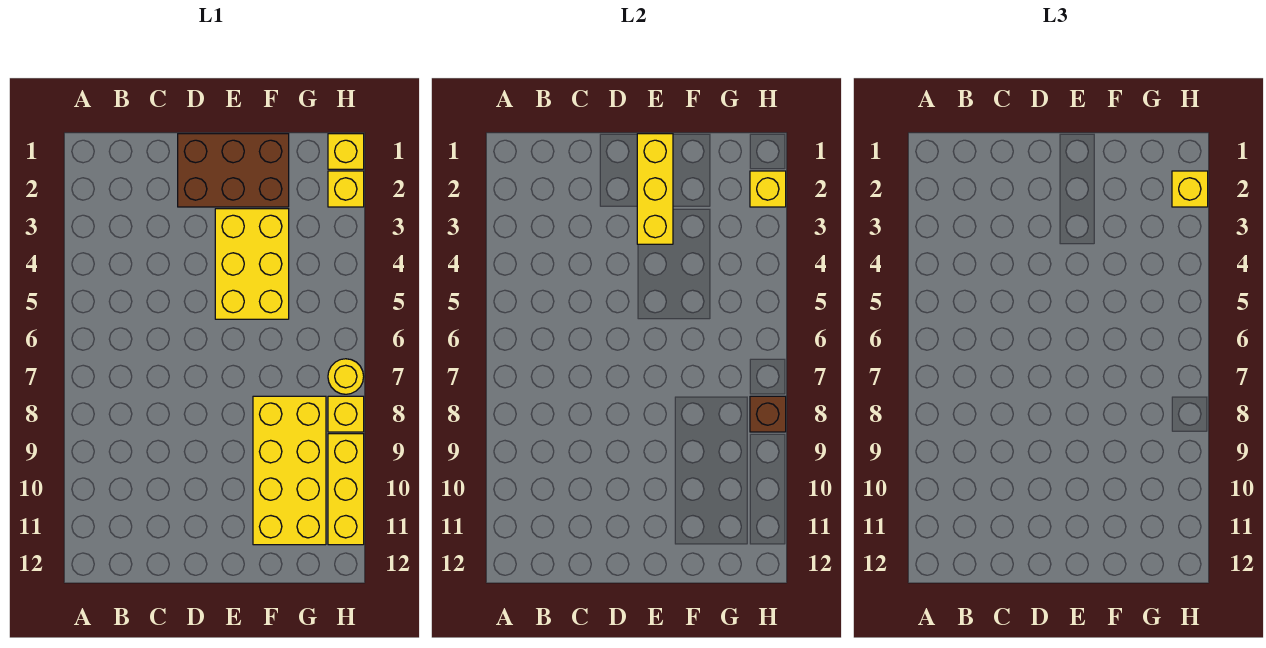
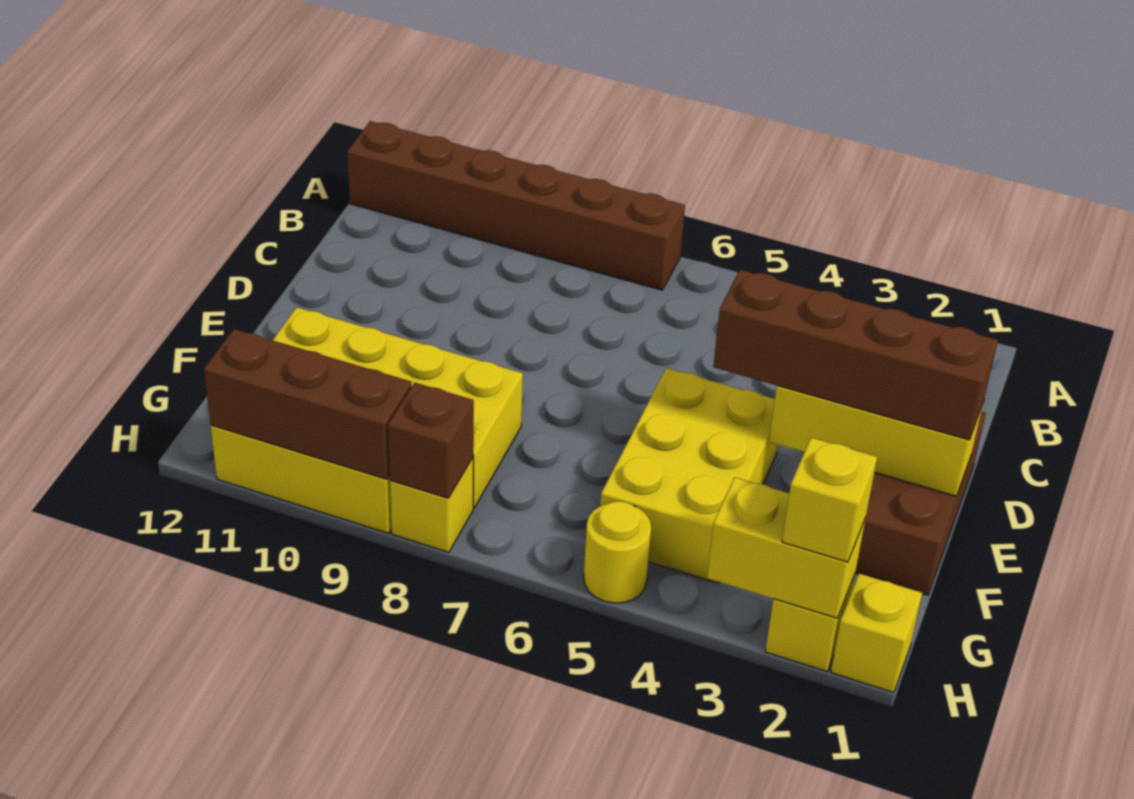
none -> brown 1x6 brick [347,121,685,290]
none -> brown 1x4 brick [713,270,998,440]
yellow 2x3 brick [215,209,289,319] -> yellow 2x3 brick turned to [600,368,778,583]
yellow 1x1 brick [750,171,786,207] -> yellow 1x2 brick [707,477,866,618]
yellow 1x1 round brick [328,359,364,394] -> yellow 1x1 round brick moved to [584,501,651,603]
none -> brown 1x3 brick [204,329,412,479]

